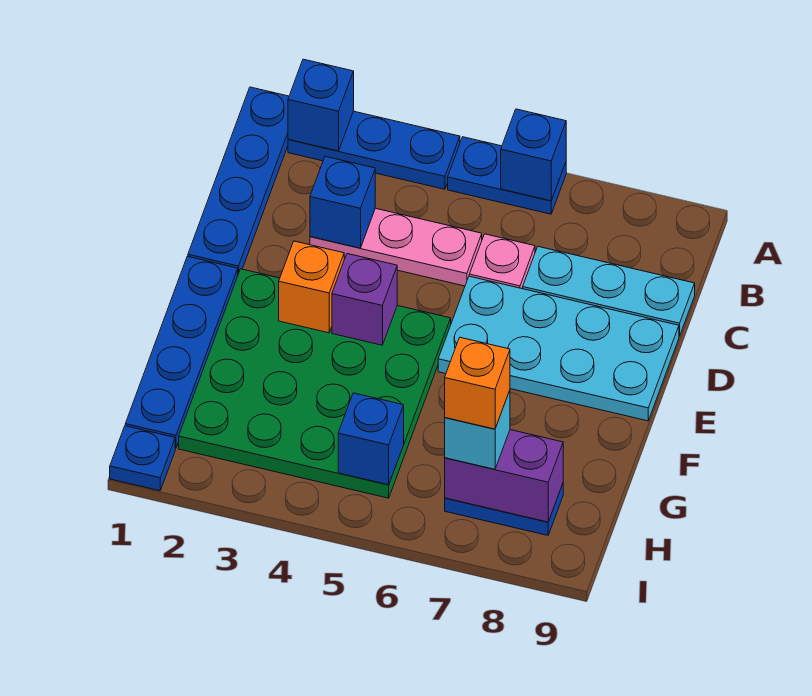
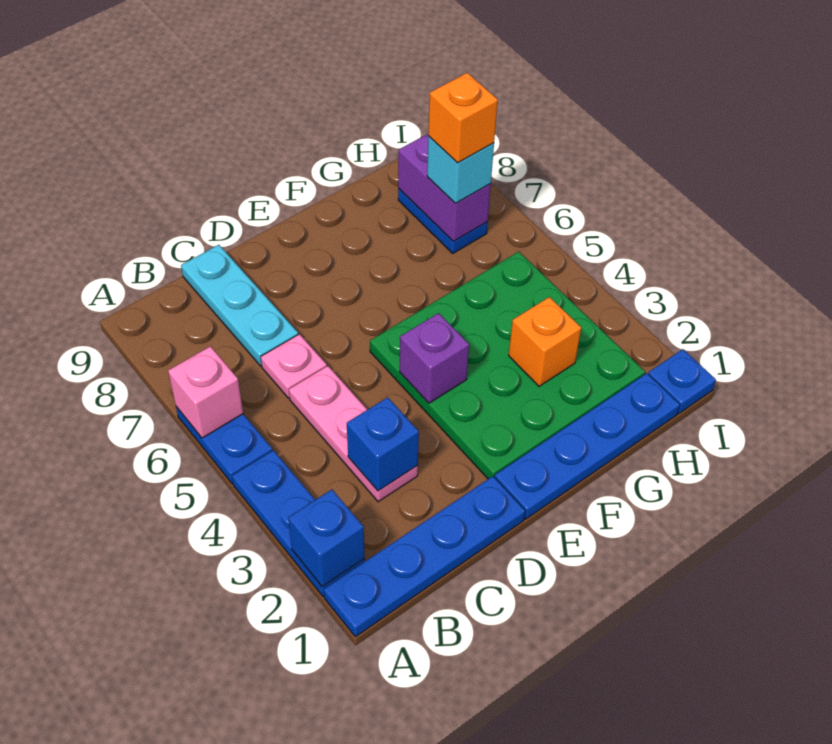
blue 1x1 brick [501,109,566,201] -> pink 1x1 brick [168,346,243,438]
cyan 2x4 plate [438,276,679,421] -> none
orange 1x1 brick [279,241,344,333] -> orange 1x1 brick moved to [509,297,581,386]
blue 1x1 brick [338,393,404,485] -> none

